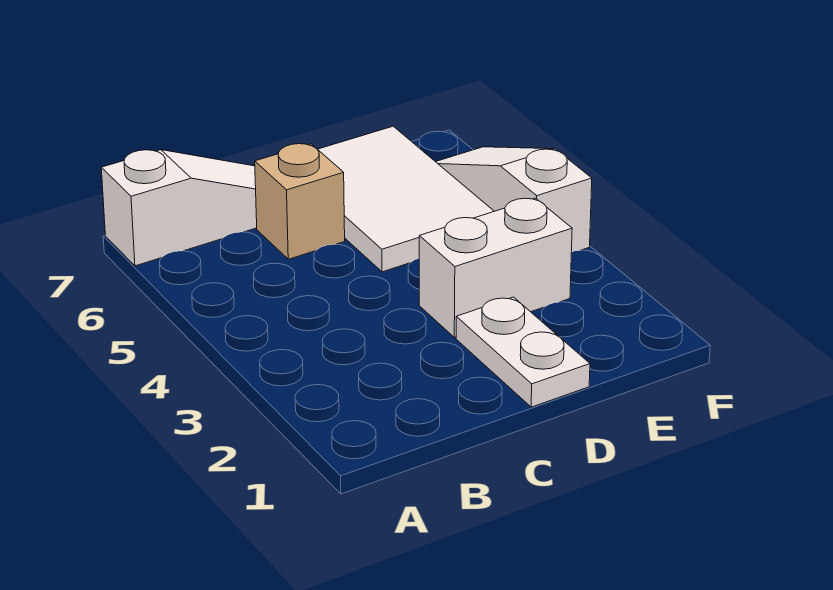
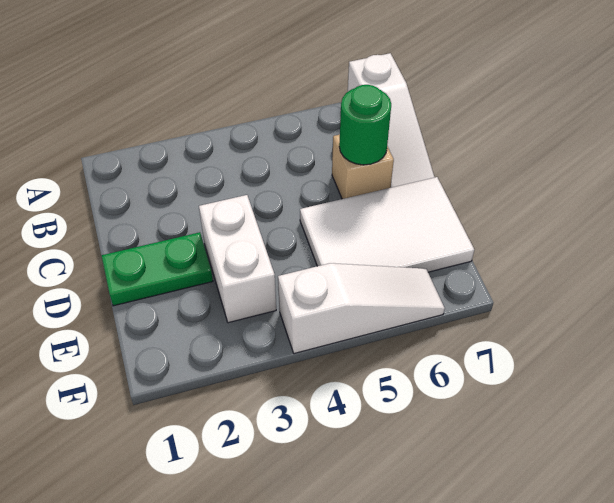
none -> green 1x1 round brick [339,85,391,165]
white 1x2 plate [456,297,590,407] -> green 1x2 plate [101,232,213,306]

